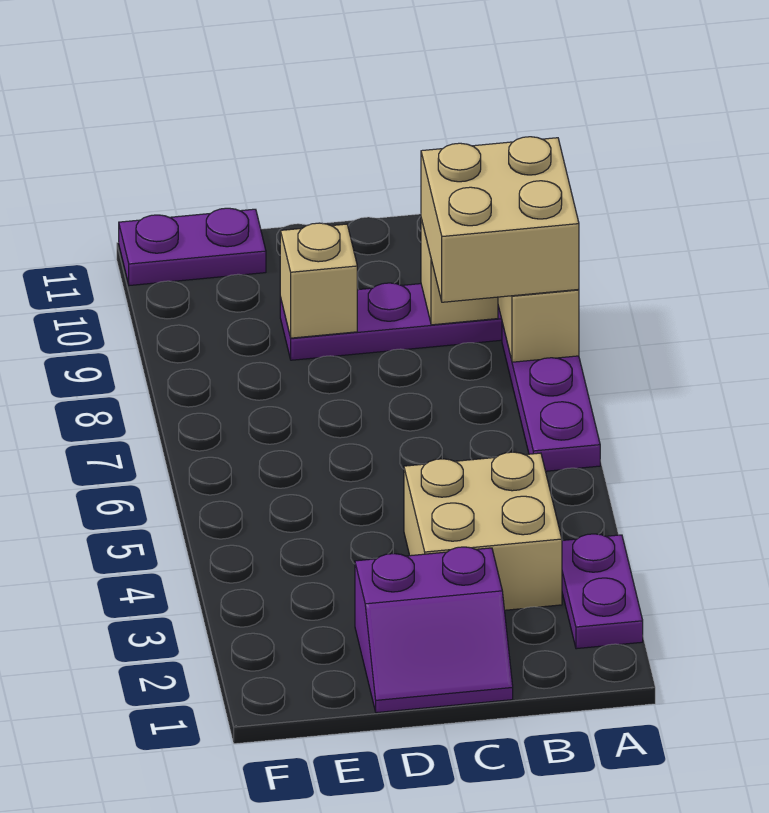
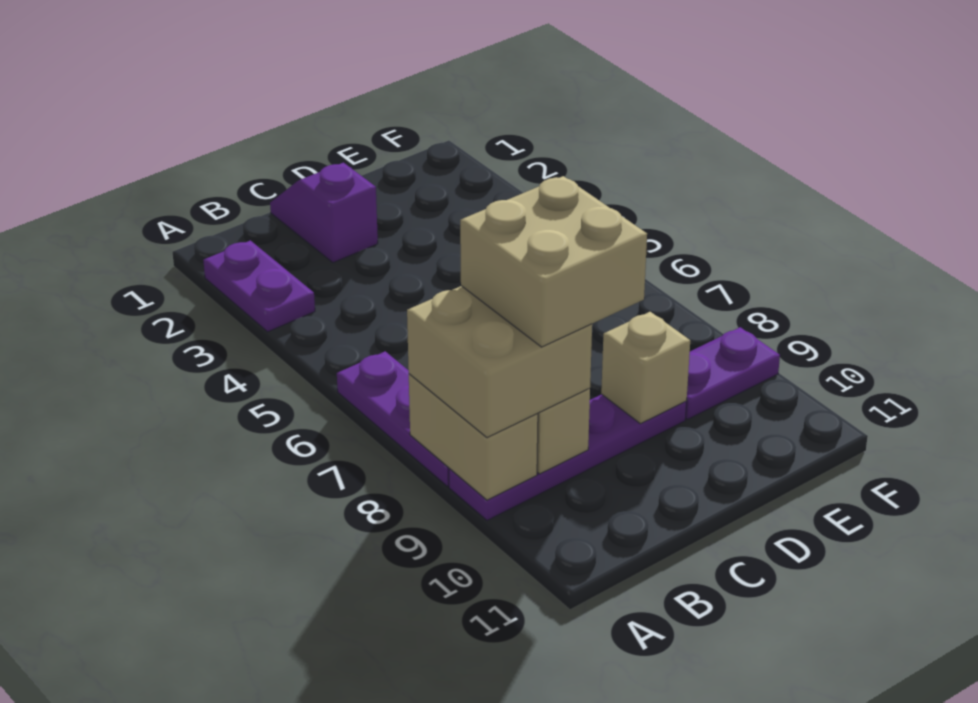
tan 2x2 brick [404,452,562,610] -> tan 2x2 brick moved to [460,176,647,347]
purple 2x2 slope [355,547,513,713] -> purple 1x2 slope [270,163,378,263]
purple 1x2 plate [119,208,266,286] -> purple 1x2 plate moved to [686,327,780,419]

